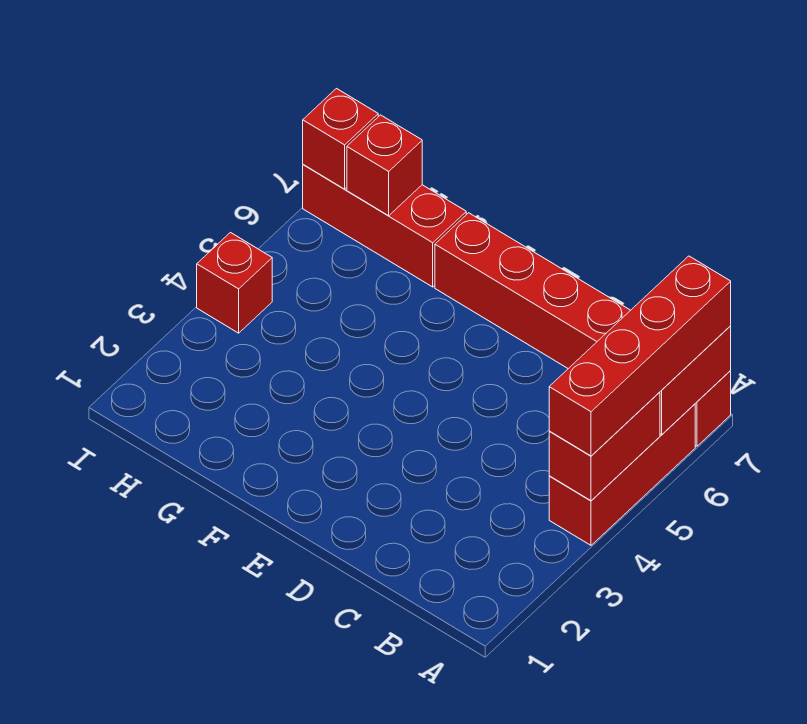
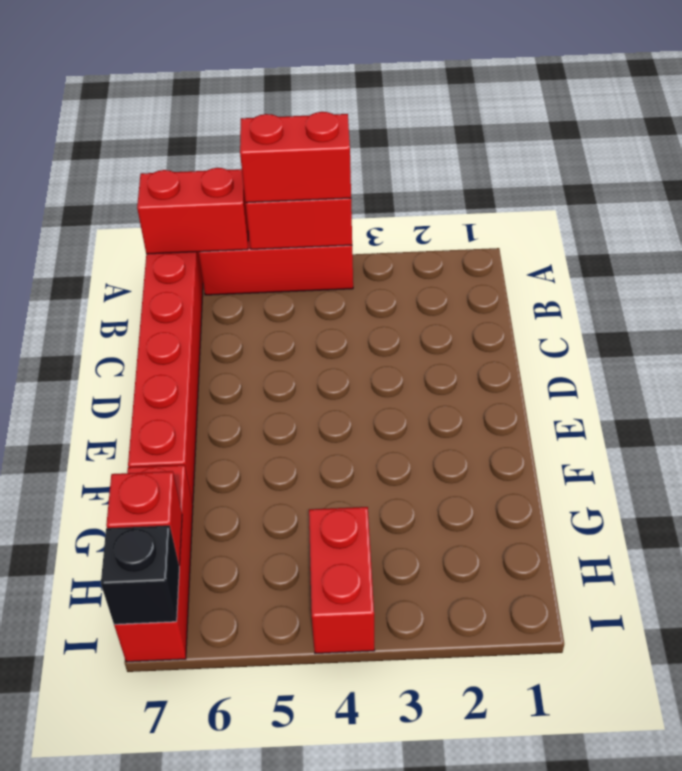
red 1x4 brick [549,256,731,456] -> red 1x2 brick [240,112,351,203]
red 1x1 brick [197,233,272,333] -> red 1x2 brick [309,507,375,654]
red 1x1 brick [303,89,378,189] -> black 1x1 brick [101,526,179,624]

